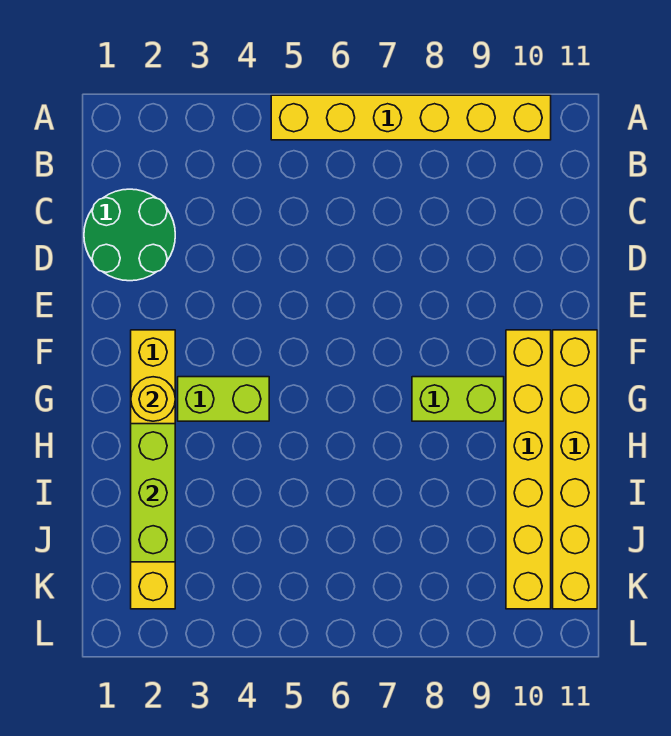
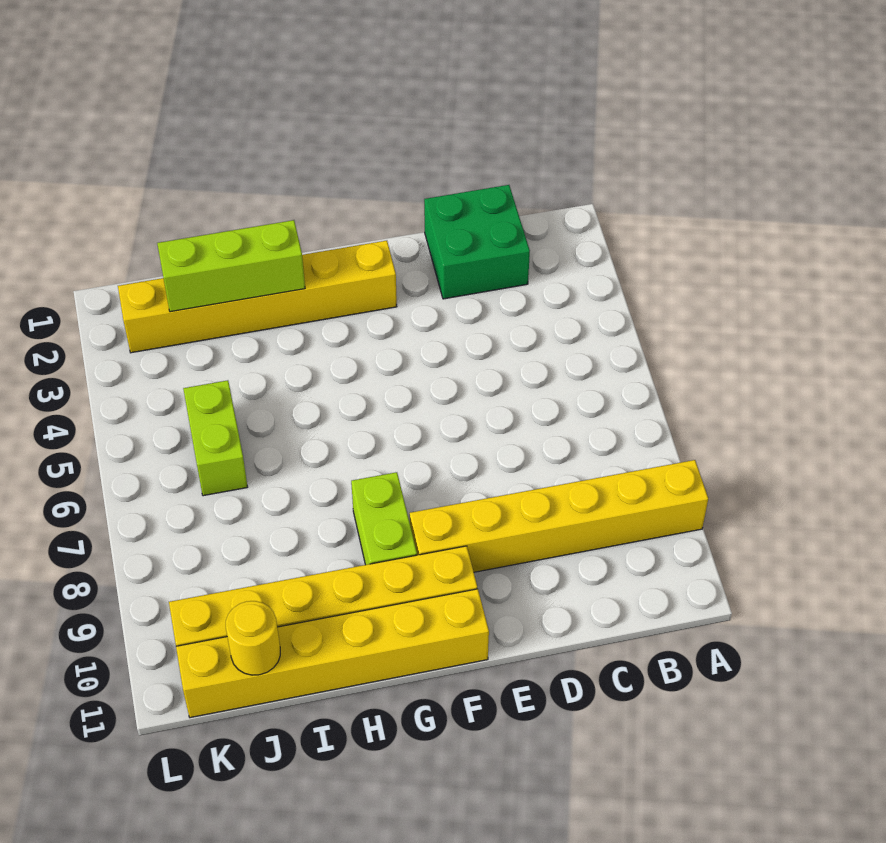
yellow 1x6 brick [271,95,551,140] -> yellow 1x6 brick turned to [410,460,708,572]
green 2x2 round brick [84,189,175,281] -> green 2x2 brick [424,185,530,299]
yellow 1x1 round brick [131,377,175,421] -> yellow 1x1 round brick moved to [226,601,280,675]
lime 1x2 brick [178,377,269,421] -> lime 1x2 brick moved to [183,380,248,496]

